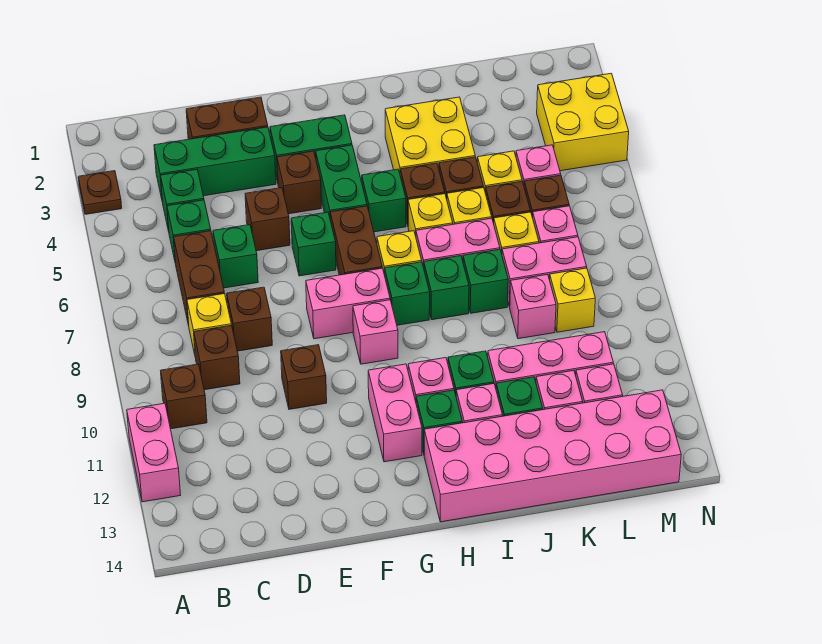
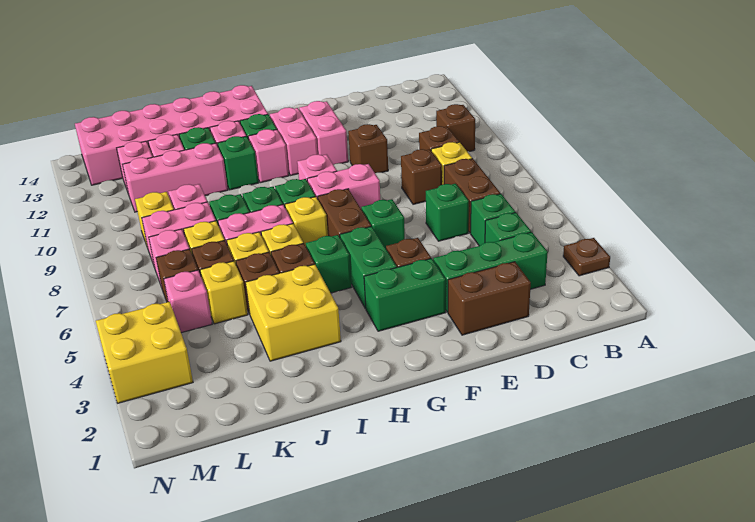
pink 1x2 brick [127,403,181,502] -> pink 1x2 brick moved to [299,101,348,165]
brown 1x1 brick [245,188,290,251] -> none

